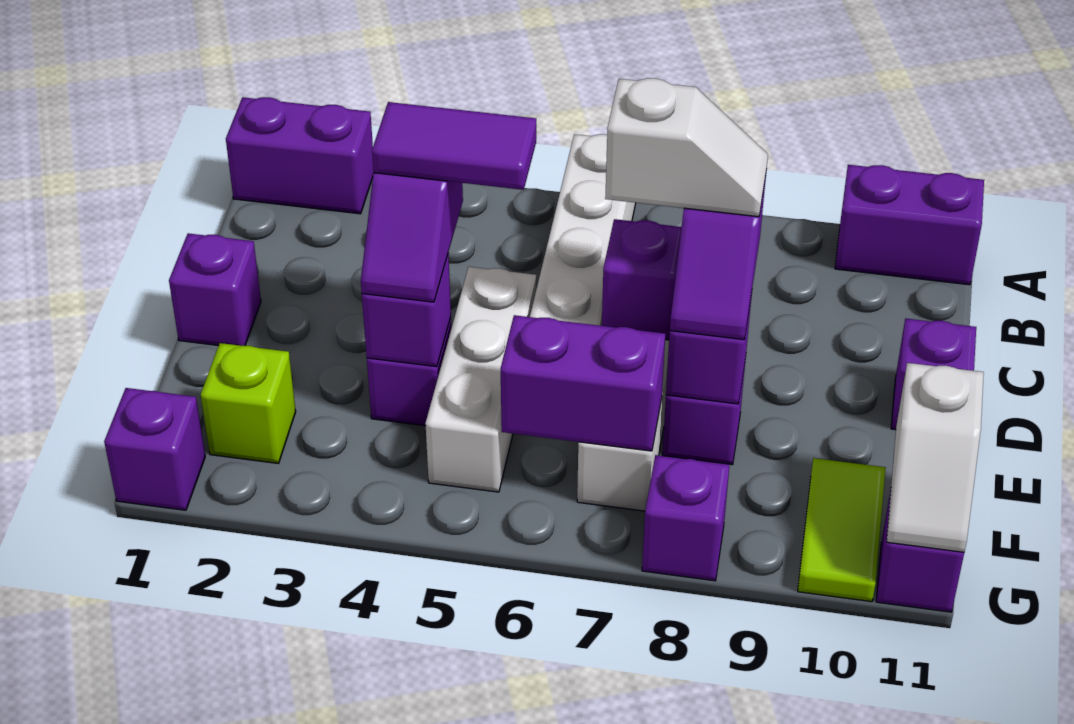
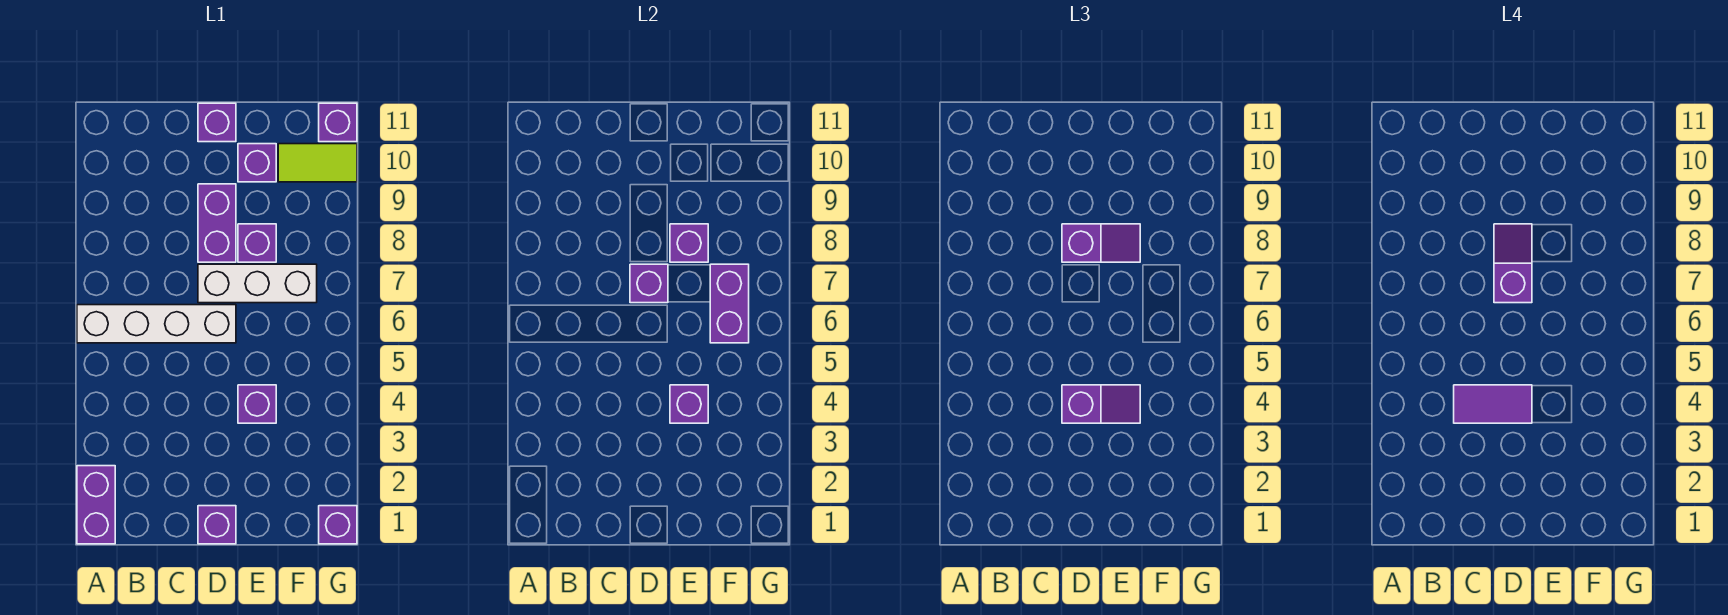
purple 1x2 brick [835,165,984,285] -> purple 1x2 brick moved to [198,184,236,262]
purple 1x2 tile [372,102,536,190] -> purple 1x2 tile turned to [1454,385,1532,423]
white 1x3 brick [425,267,536,492] -> none
white 1x2 slope [605,78,768,217] -> purple 1x2 slope [1494,224,1532,303]
lime 1x1 brick [201,343,296,464] -> none
white 1x2 slope [887,363,984,552] -> none
purple 1x1 brick [642,455,730,581] -> purple 1x1 brick moved to [238,144,276,182]

